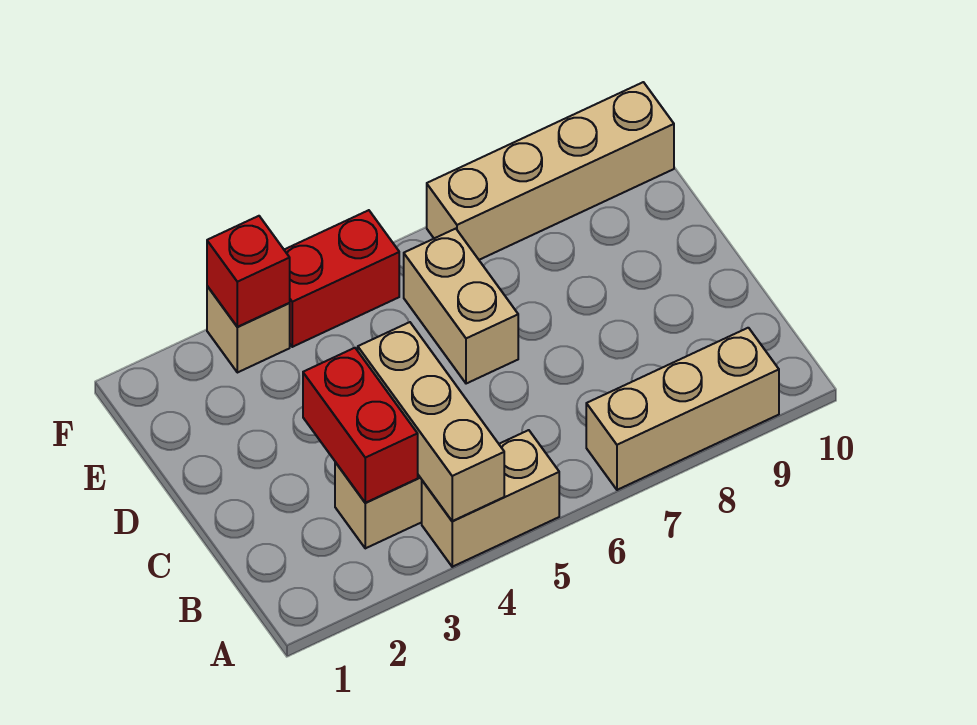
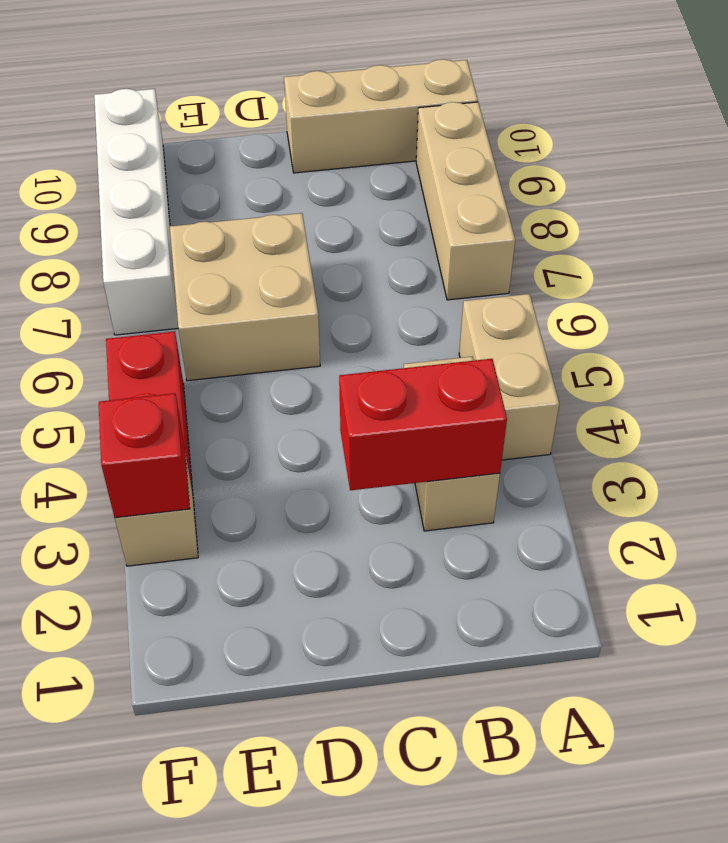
tan 1x3 brick [358,322,504,521] -> tan 1x3 brick moved to [284,59,478,173]
tan 1x2 brick [404,229,518,384] -> tan 2x2 brick [170,213,320,381]
tan 1x4 brick [427,82,674,260] -> white 1x4 brick [94,89,178,335]

